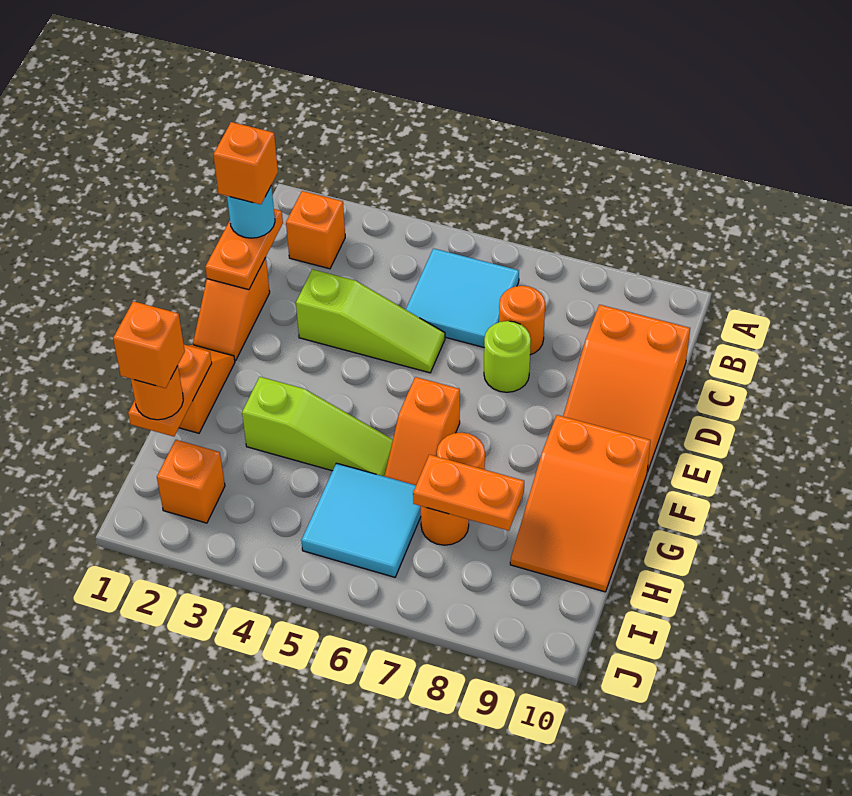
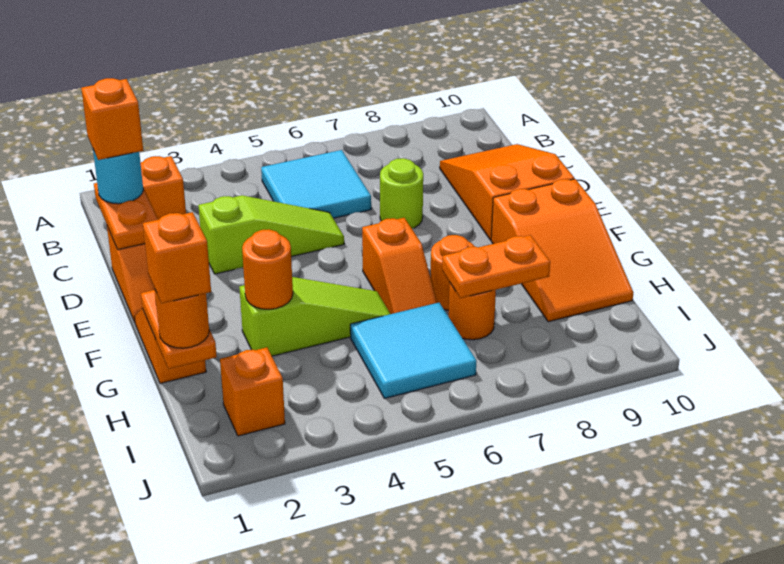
orange 1x1 round brick [499,286,545,355] -> orange 1x1 round brick moved to [242,229,293,309]
orange 2x3 slope [563,305,690,472] -> orange 2x3 slope turned to [440,144,574,240]

